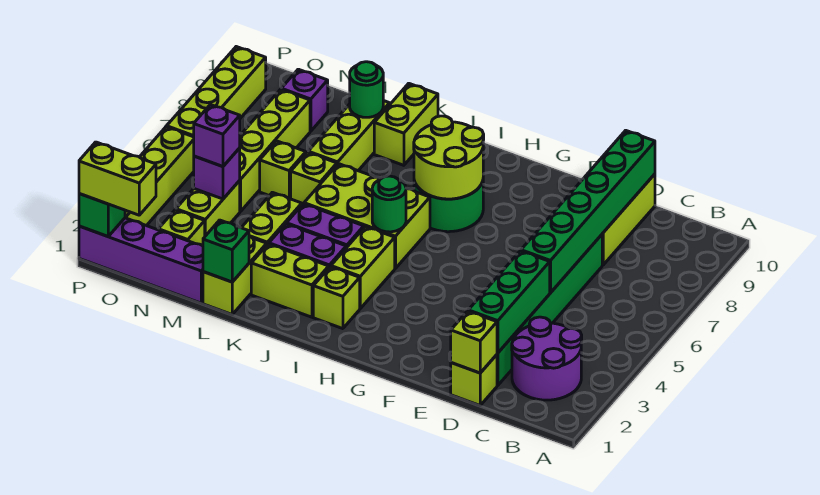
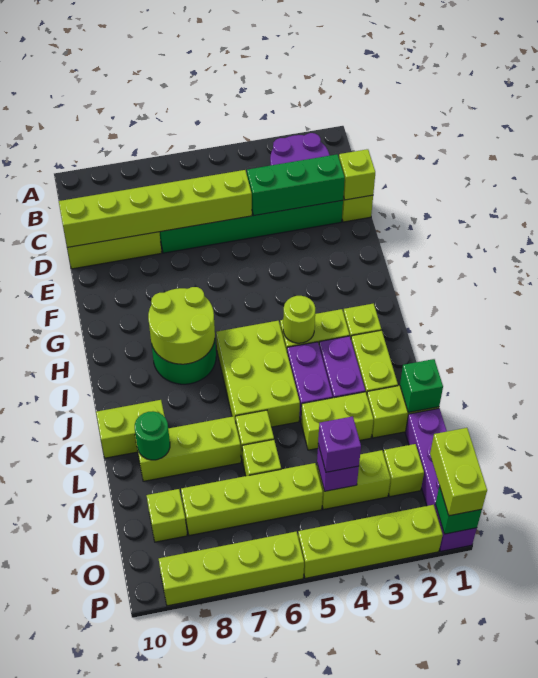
green 1x6 brick [521,130,655,293] -> lime 1x6 brick [59,170,252,247]
none -> lime 1x1 round brick [283,296,315,343]
green 1x1 round brick [372,176,406,232] -> none
purple 1x1 brick [281,69,328,131] -> lime 1x1 brick [147,489,187,542]

